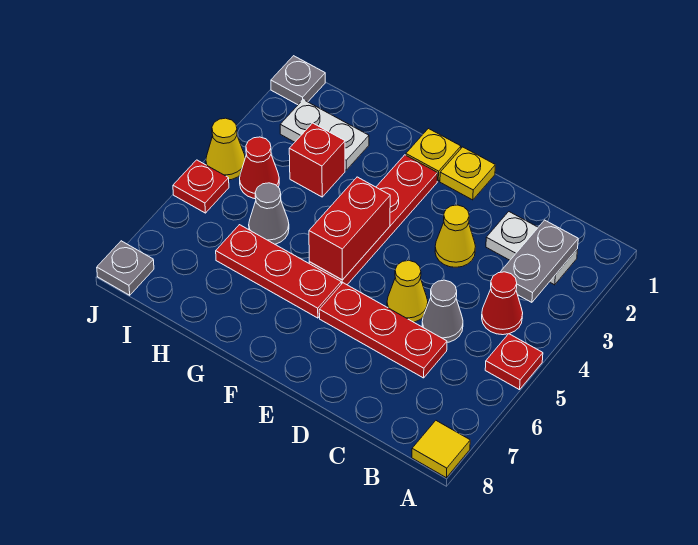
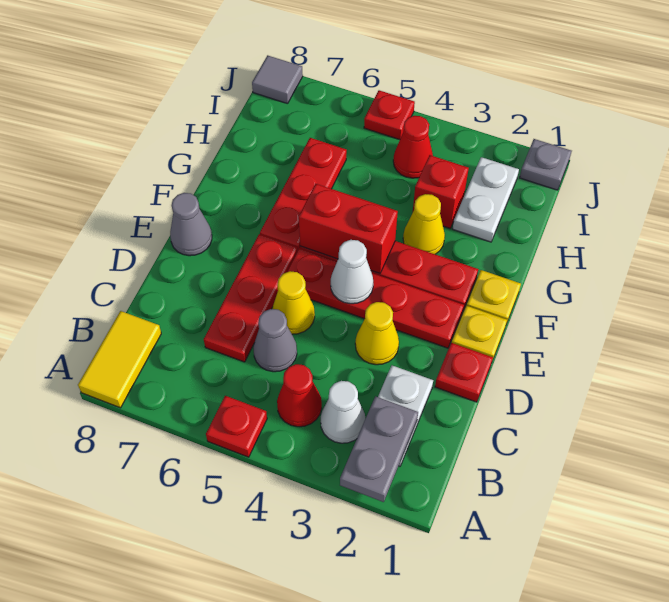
yellow 1x1 tile [412,421,470,478] -> yellow 1x2 tile [78,311,161,408]
grey 1x2 plate [501,220,578,302] -> grey 1x2 plate turned to [340,396,418,502]
none -> white 1x1 cone [321,381,365,443]
none -> red 1x1 plate [435,343,493,402]
none -> red 1x4 plate [287,248,464,348]
none -> white 1x1 cone [331,240,373,304]
grey 1x1 cone [249,183,289,244] -> grey 1x1 cone moved to [170,193,212,256]
yellow 1x1 cone [206,118,245,180] -> yellow 1x1 cone moved to [403,194,445,254]
grey 1x1 plate [97,241,154,295] -> grey 1x1 tile [252,55,303,104]

